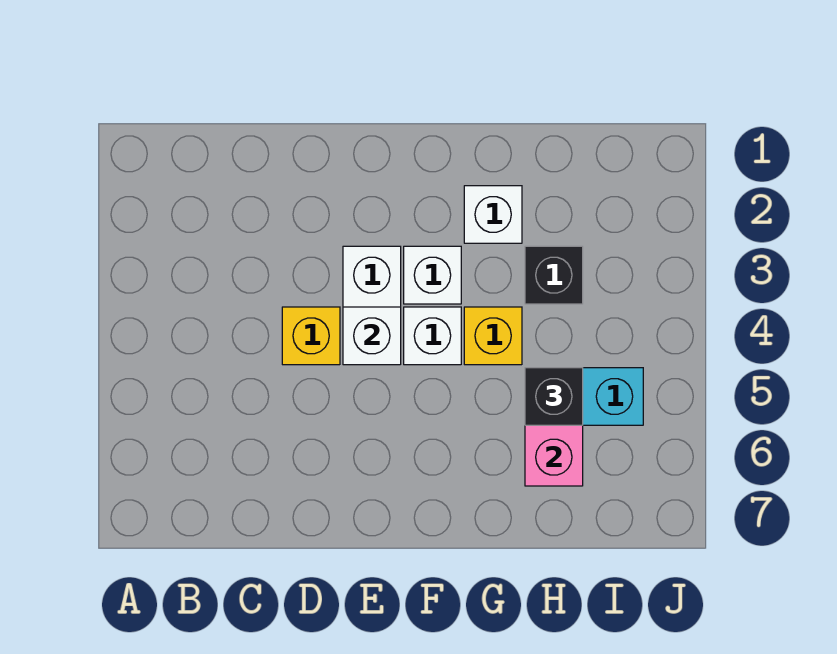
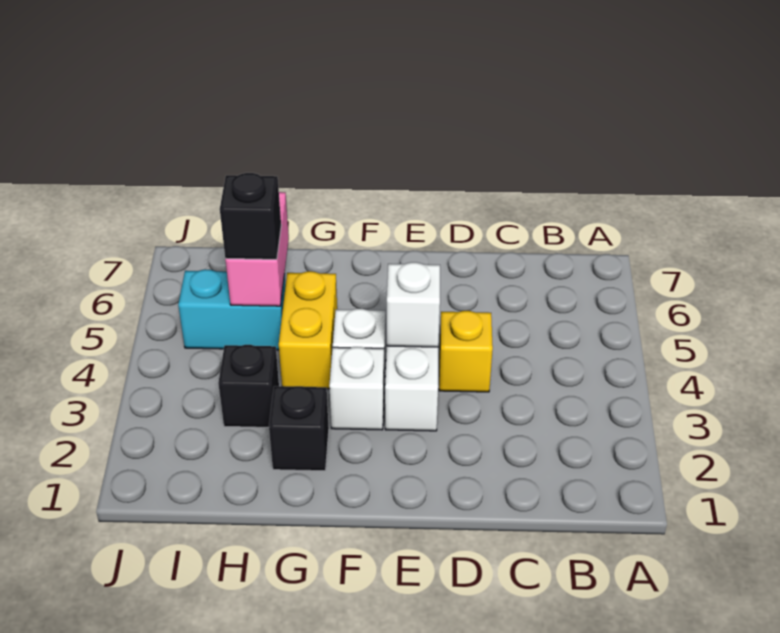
white 1x1 brick [464,186,522,243] -> black 1x1 brick [269,386,329,471]
yellow 1x1 brick [464,307,522,365] -> yellow 1x2 brick [279,271,337,389]

